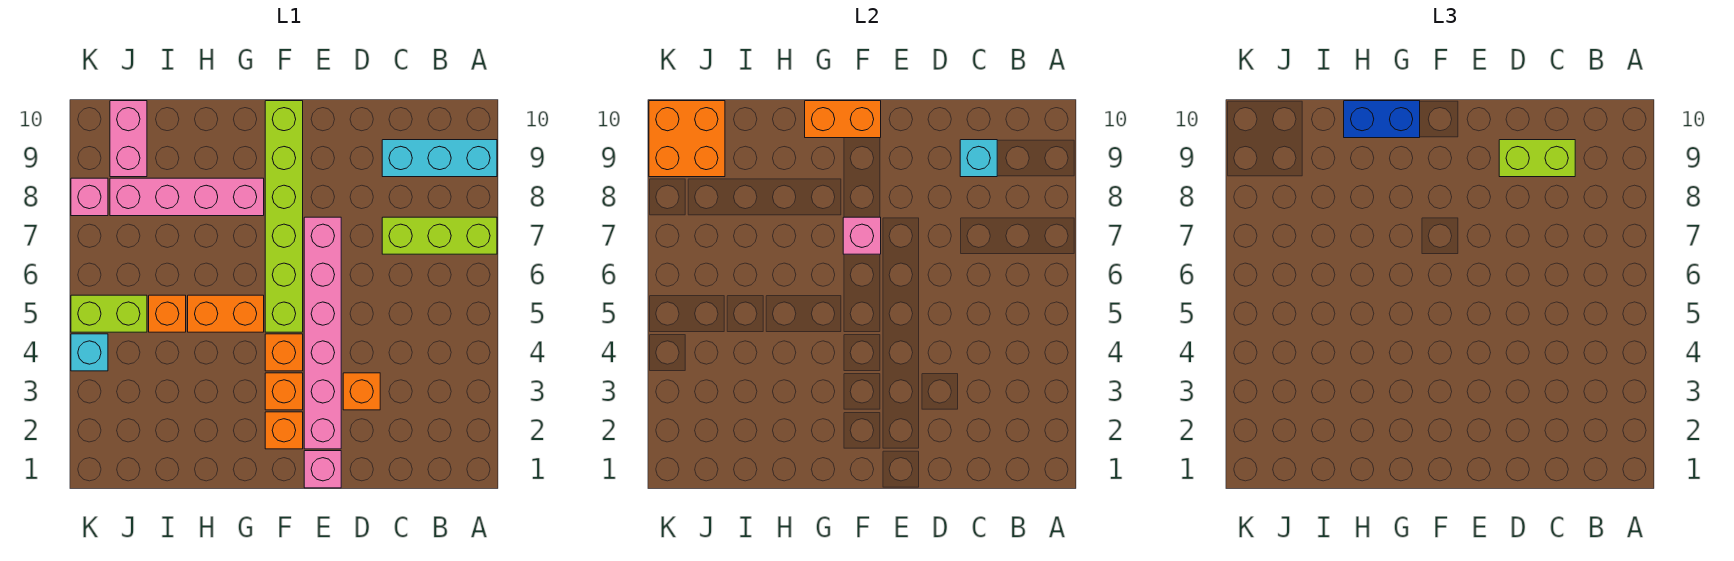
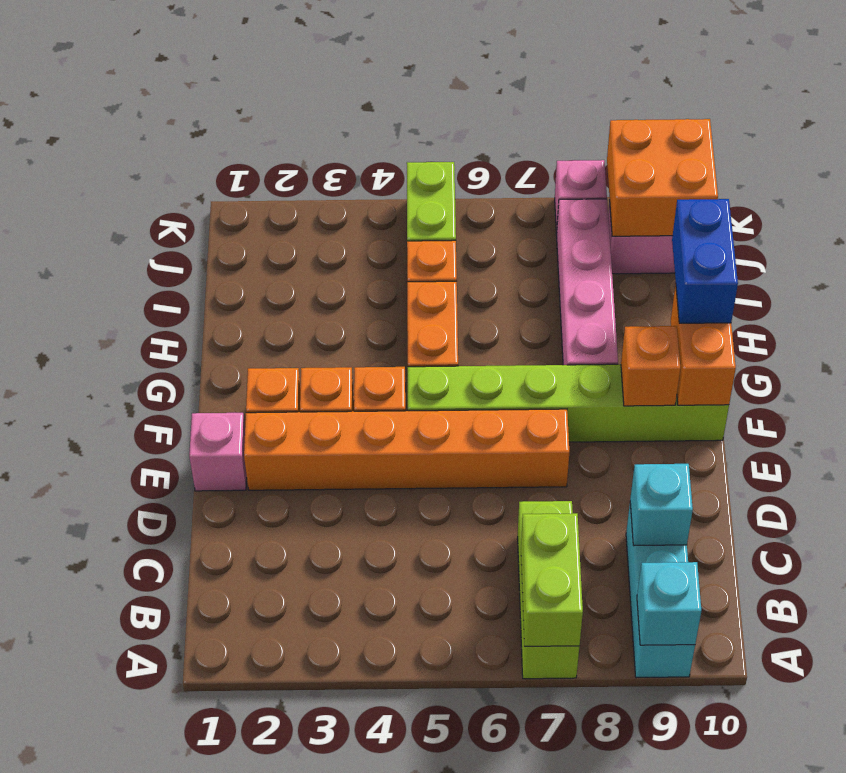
lime 1x2 brick [1499,140,1575,177] -> lime 1x2 brick moved to [521,513,583,646]
orange 1x1 brick [343,373,380,410] -> orange 1x1 brick moved to [621,326,680,406]
pink 1x6 brick [304,217,341,449] -> orange 1x6 brick [244,409,569,490]
pink 1x1 brick [843,217,881,254] -> none
cyan 1x1 brick [71,334,108,371] -> cyan 1x1 brick moved to [637,562,701,645]

